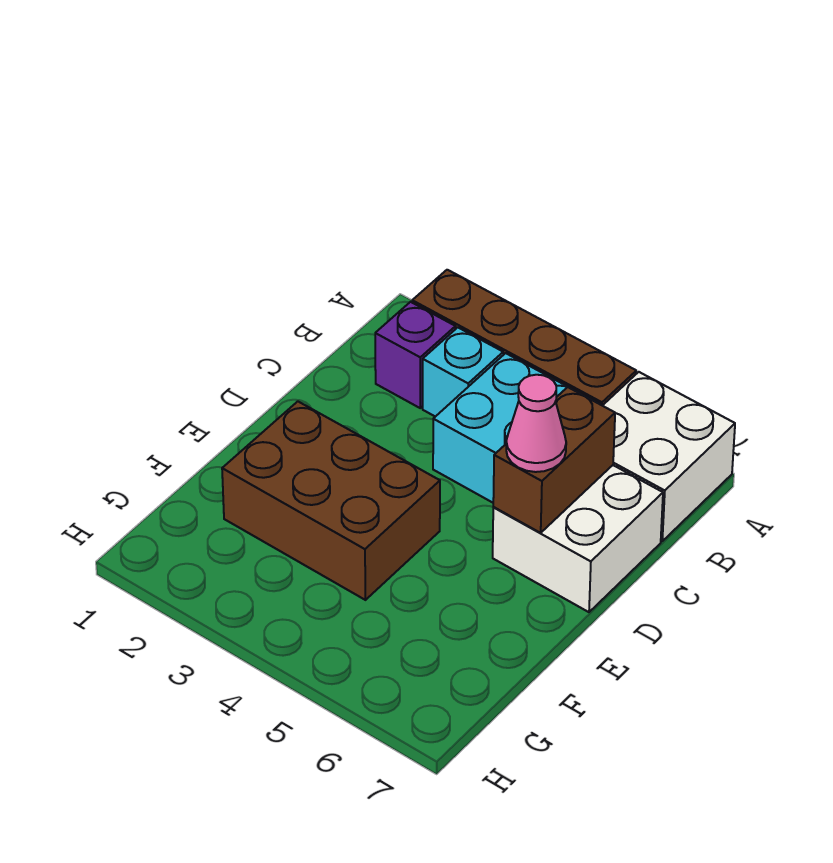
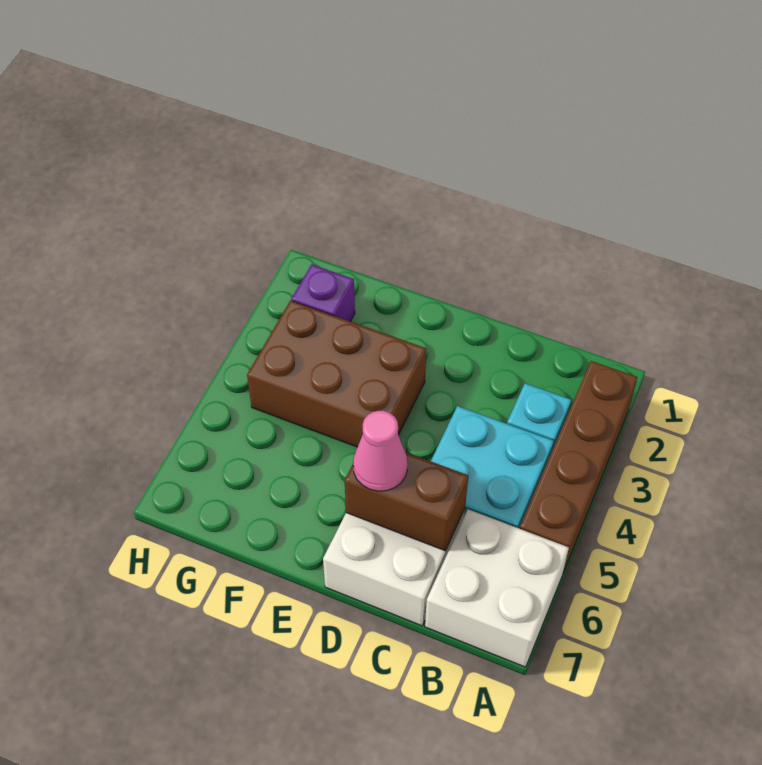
purple 1x1 brick [375,302,456,408] -> purple 1x1 brick moved to [291,264,355,322]
brown 2x3 brick [222,402,440,600] -> brown 2x3 brick turned to [247,301,426,447]

